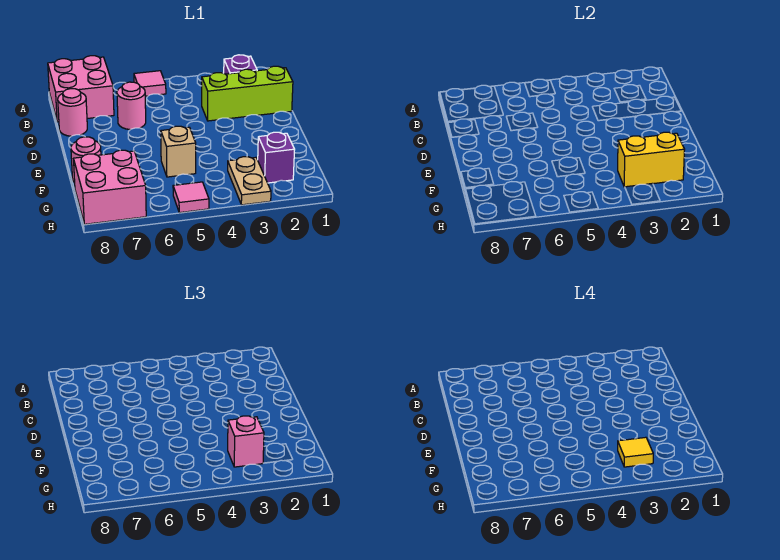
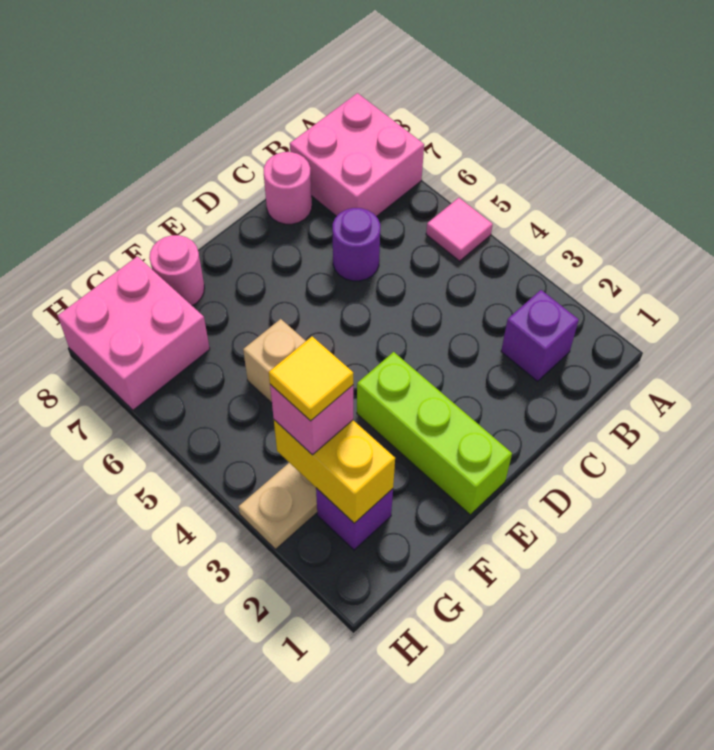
lime 1x3 brick [202,66,293,121] -> lime 1x3 brick moved to [357,352,512,515]
pink 1x1 round brick [117,82,146,130] -> purple 1x1 round brick [333,208,380,281]
pink 1x1 tile [173,182,209,213] -> none

